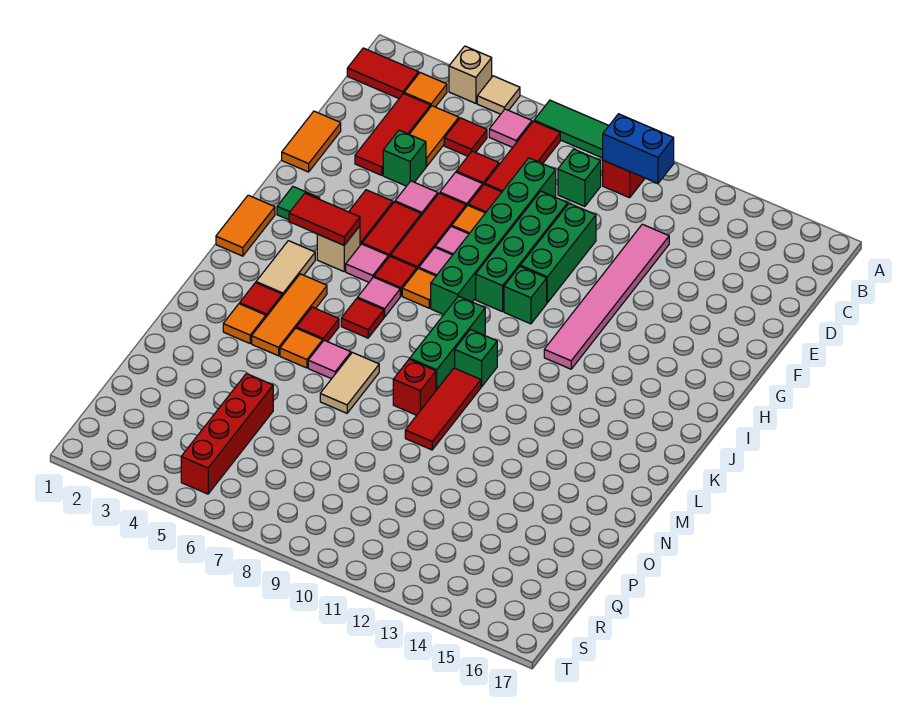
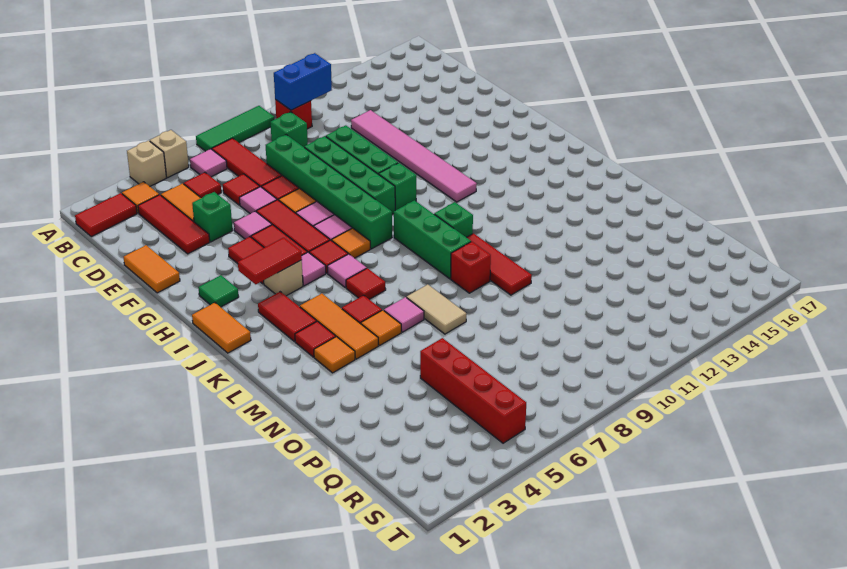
tan 1x1 tile [477,76,520,114] -> tan 1x1 brick [150,130,189,178]
tan 1x2 tile [256,241,315,296] -> red 1x2 tile [258,292,317,342]

